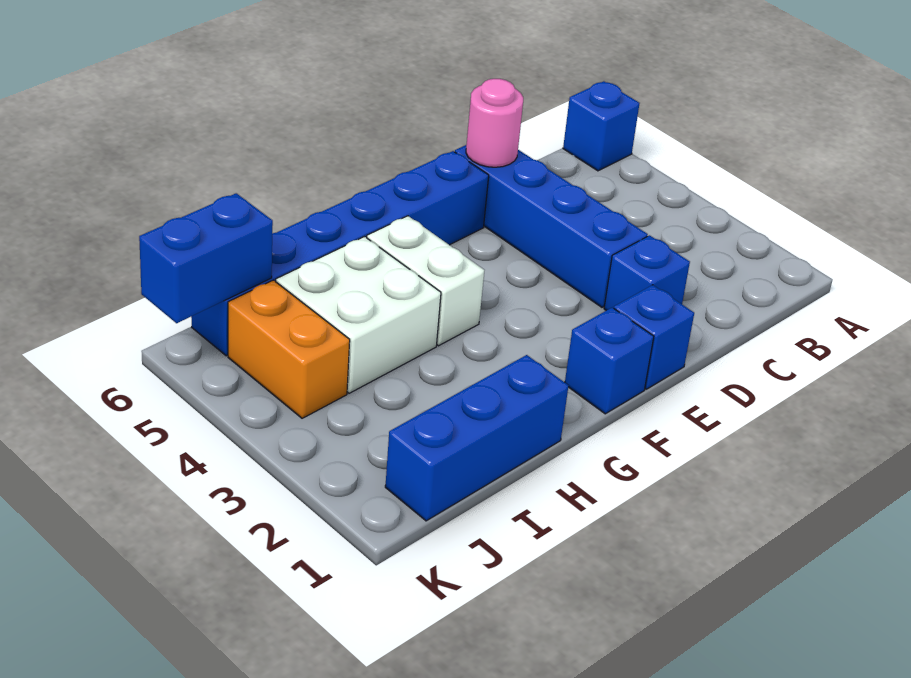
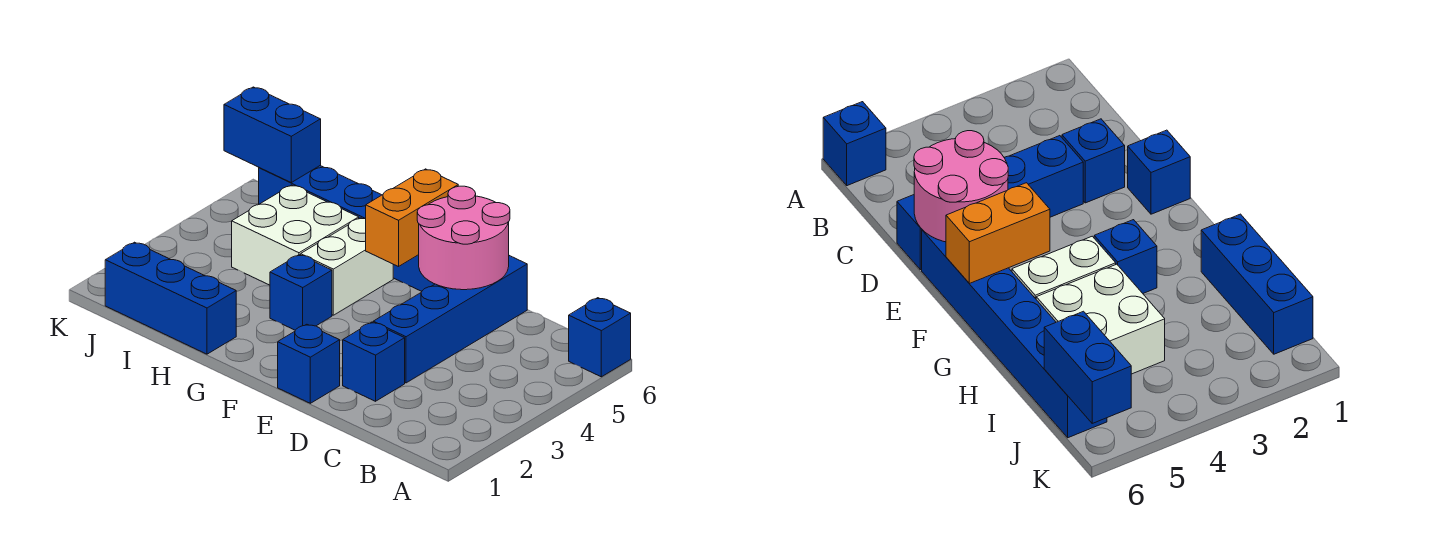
pink 1x1 round brick [466,79,523,167] -> pink 2x2 round brick [417,186,510,290]
blue 1x1 brick [565,308,654,414] -> blue 1x1 brick moved to [270,255,332,330]
orange 1x2 brick [228,280,350,418] -> orange 1x2 brick moved to [366,169,458,267]

